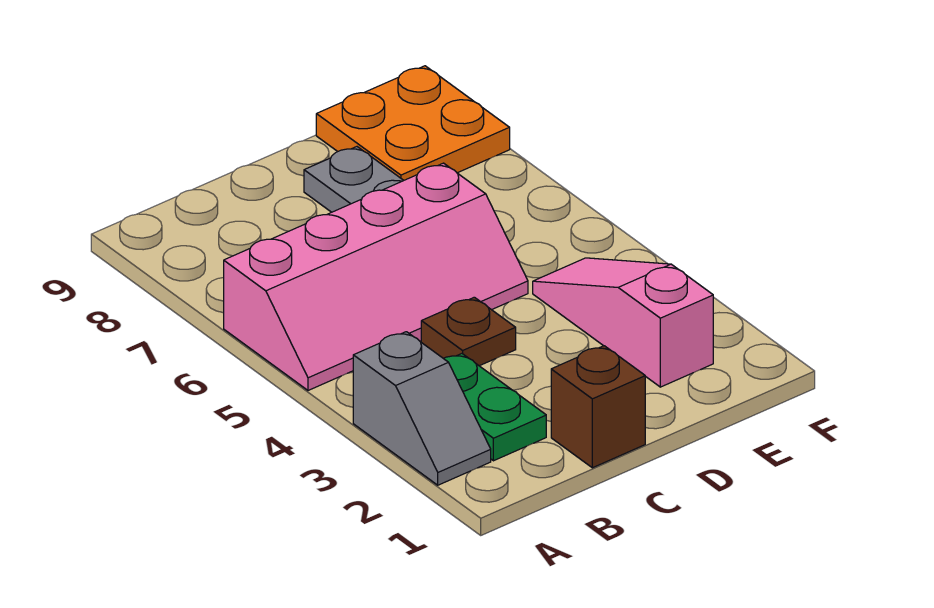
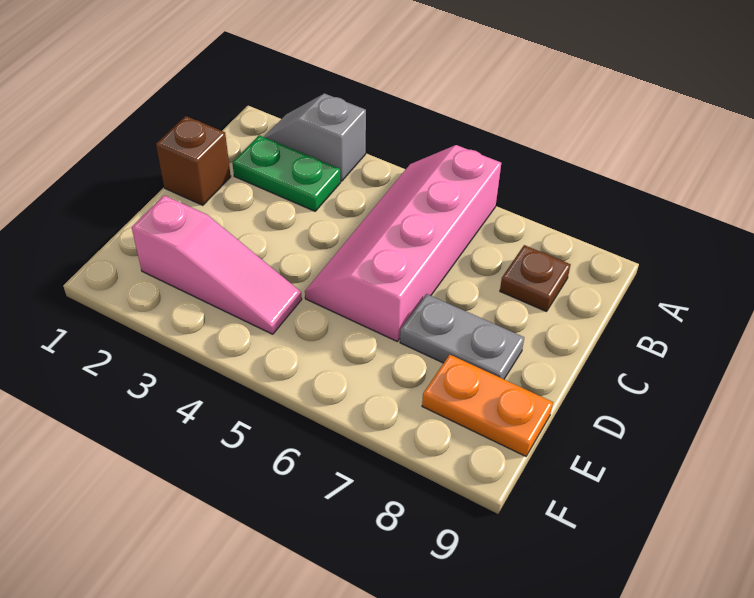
brown 1x1 plate [421,297,516,366] -> brown 1x1 plate moved to [500,245,571,312]
orange 2x2 plate [316,66,510,180] -> orange 1x2 plate [422,355,553,456]

